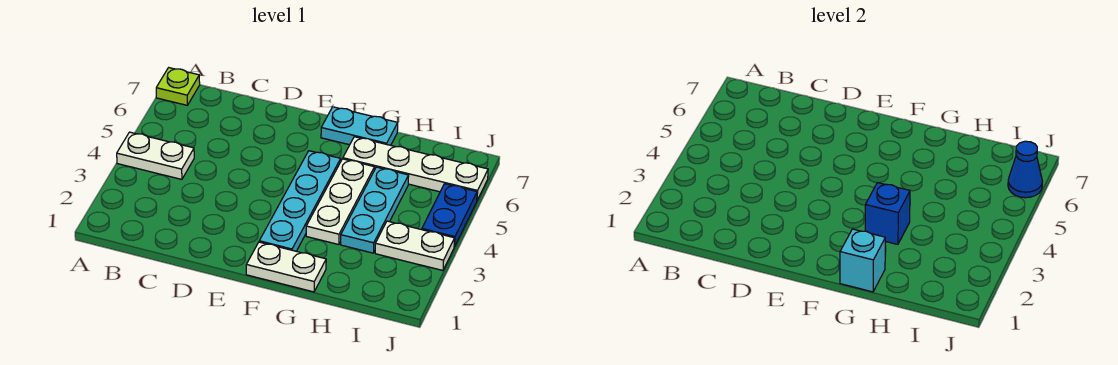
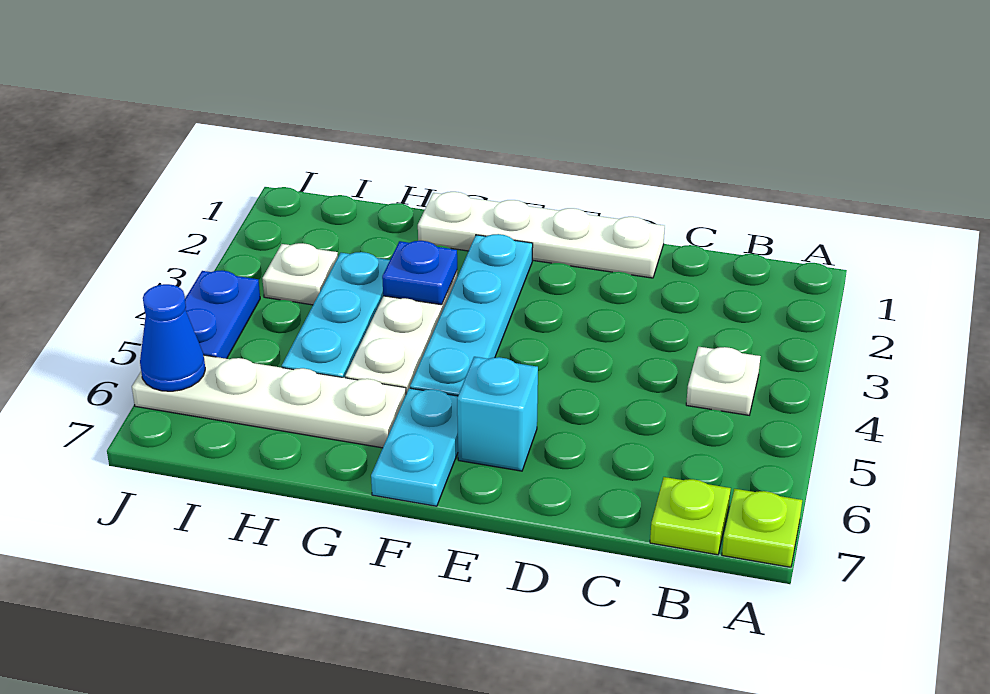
white 1x2 plate [117,132,194,179] -> white 1x1 plate [686,347,761,415]
none -> lime 1x1 plate [650,477,731,555]
white 1x2 plate [246,242,326,292] -> white 1x4 plate [418,192,665,278]
cyan 1x2 plate [321,107,398,145] -> cyan 1x2 plate turned to [371,388,458,506]
cyan 1x1 brick [840,229,885,292] -> cyan 1x1 brick moved to [457,357,538,471]
blue 1x1 brick [865,183,910,245] -> blue 1x1 plate [382,241,457,305]
white 1x2 plate [375,221,454,270] -> white 1x1 plate [262,243,338,305]

